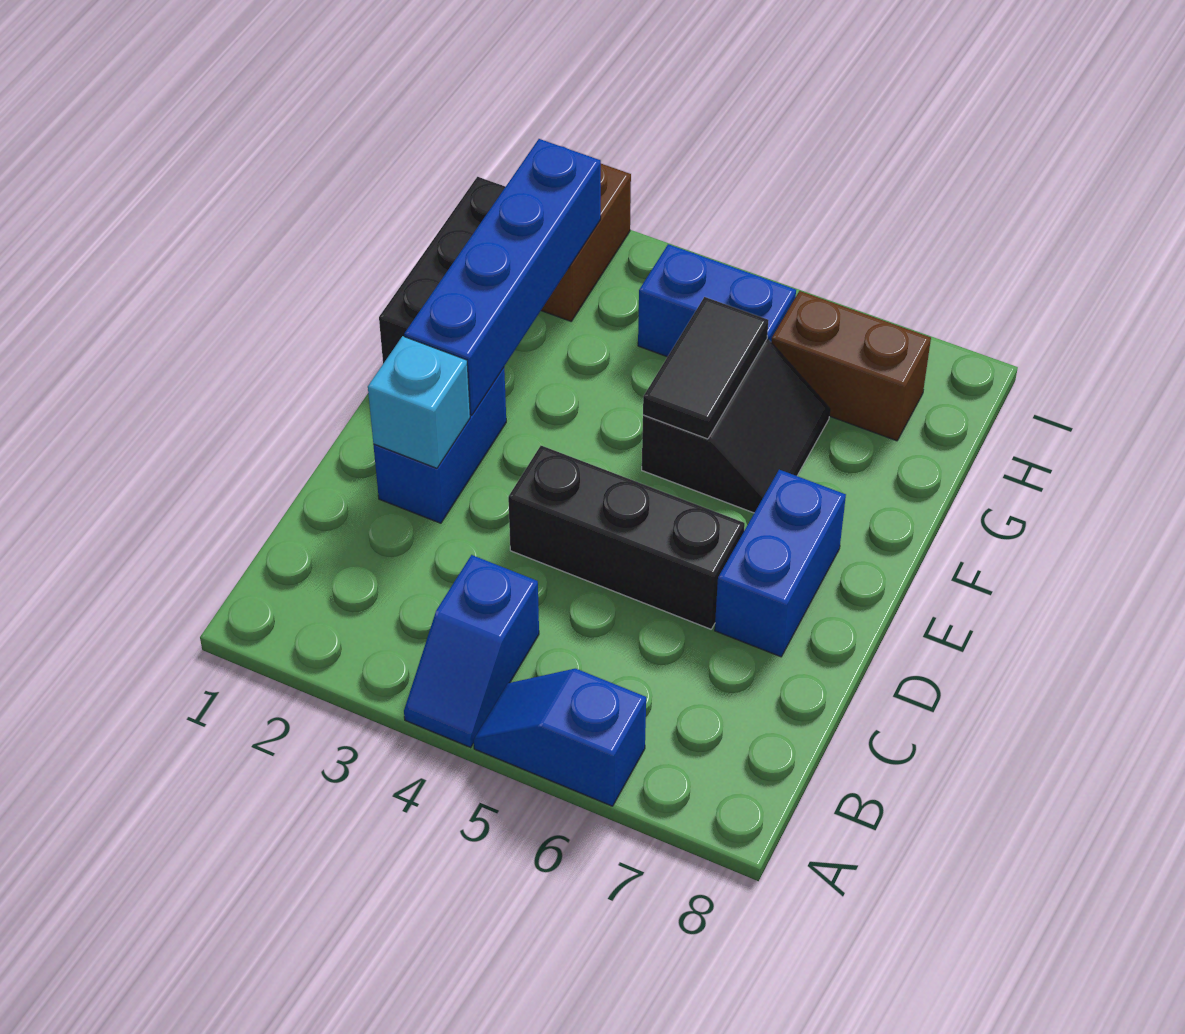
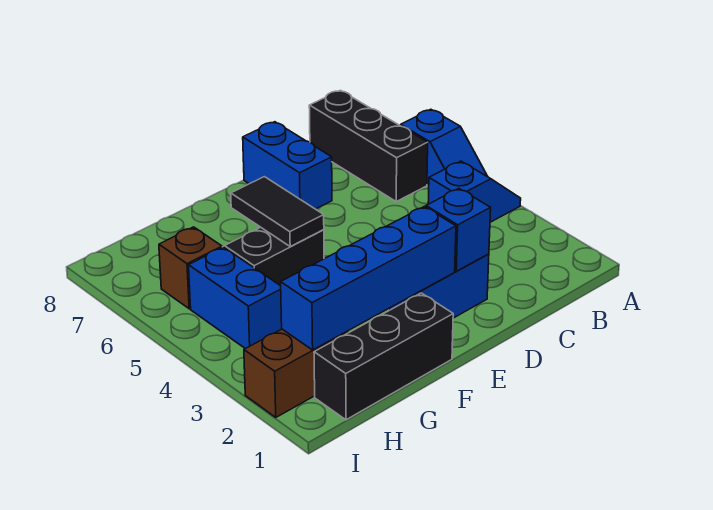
cyan 1x1 brick [368,336,470,468] -> blue 1x1 brick [426,189,491,271]
black 1x3 brick [508,446,745,629] -> black 1x3 brick moved to [309,90,428,201]
blue 1x2 brick [715,470,846,657] -> blue 1x2 brick turned to [243,122,332,209]
black 1x2 tile [643,297,769,439] -> black 1x2 tile turned to [231,177,324,246]
brown 1x2 brick [771,291,931,441] -> brown 1x1 brick [159,227,222,309]

